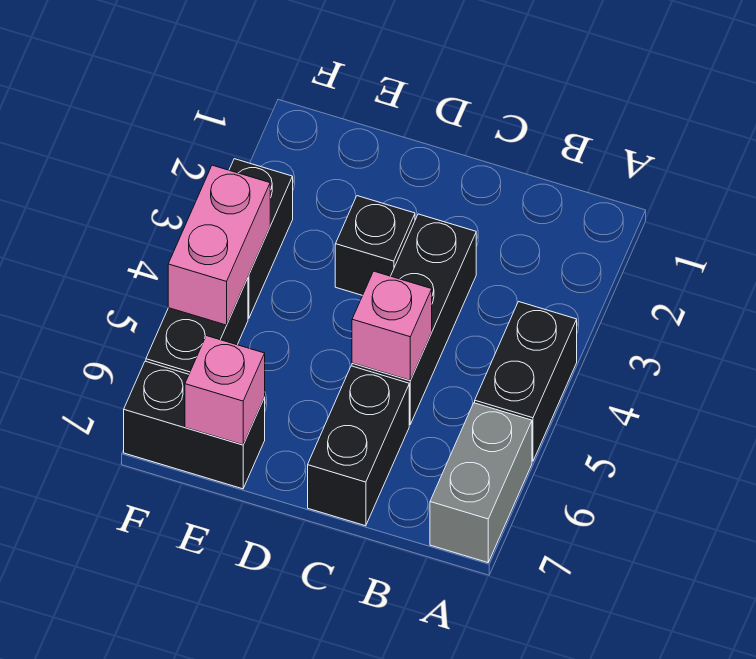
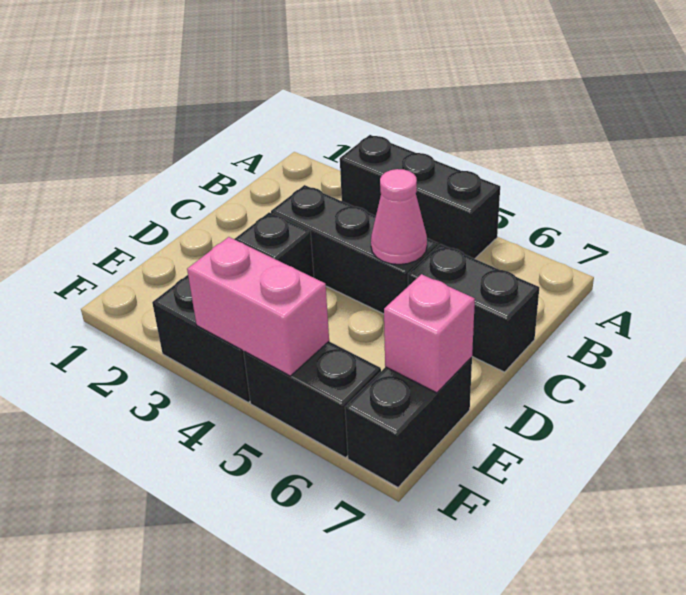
black 1x2 brick [475,302,577,461] -> black 1x3 brick [340,135,500,259]
grey 1x2 brick [430,403,532,562] -> none
pink 1x1 brick [352,271,432,380] -> pink 1x1 cone [371,169,427,264]

